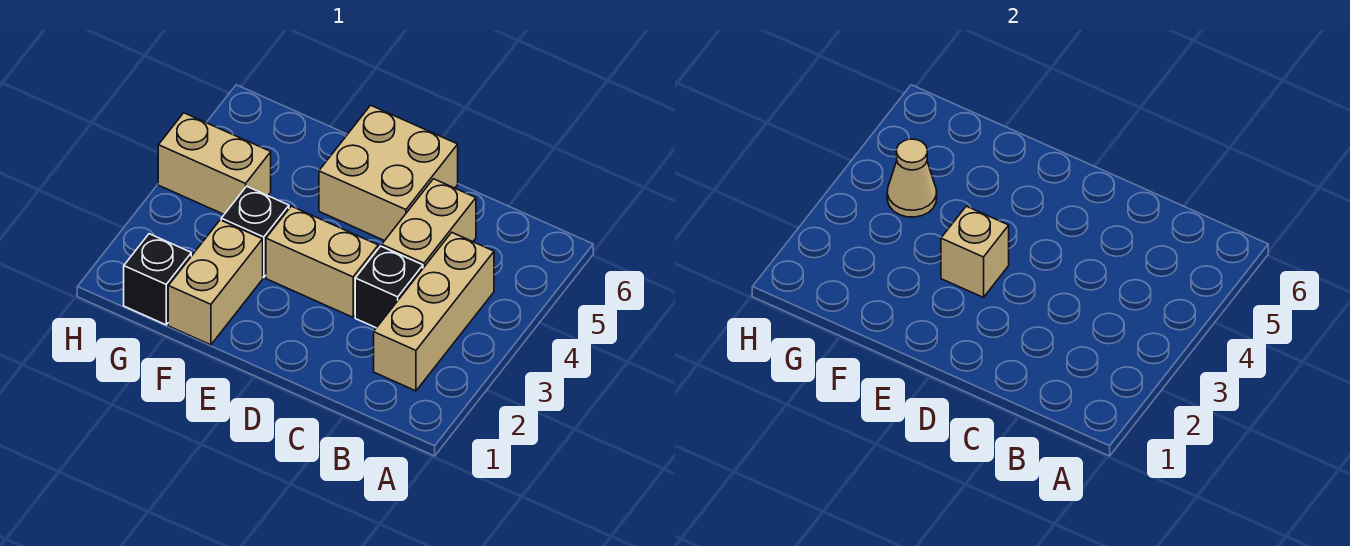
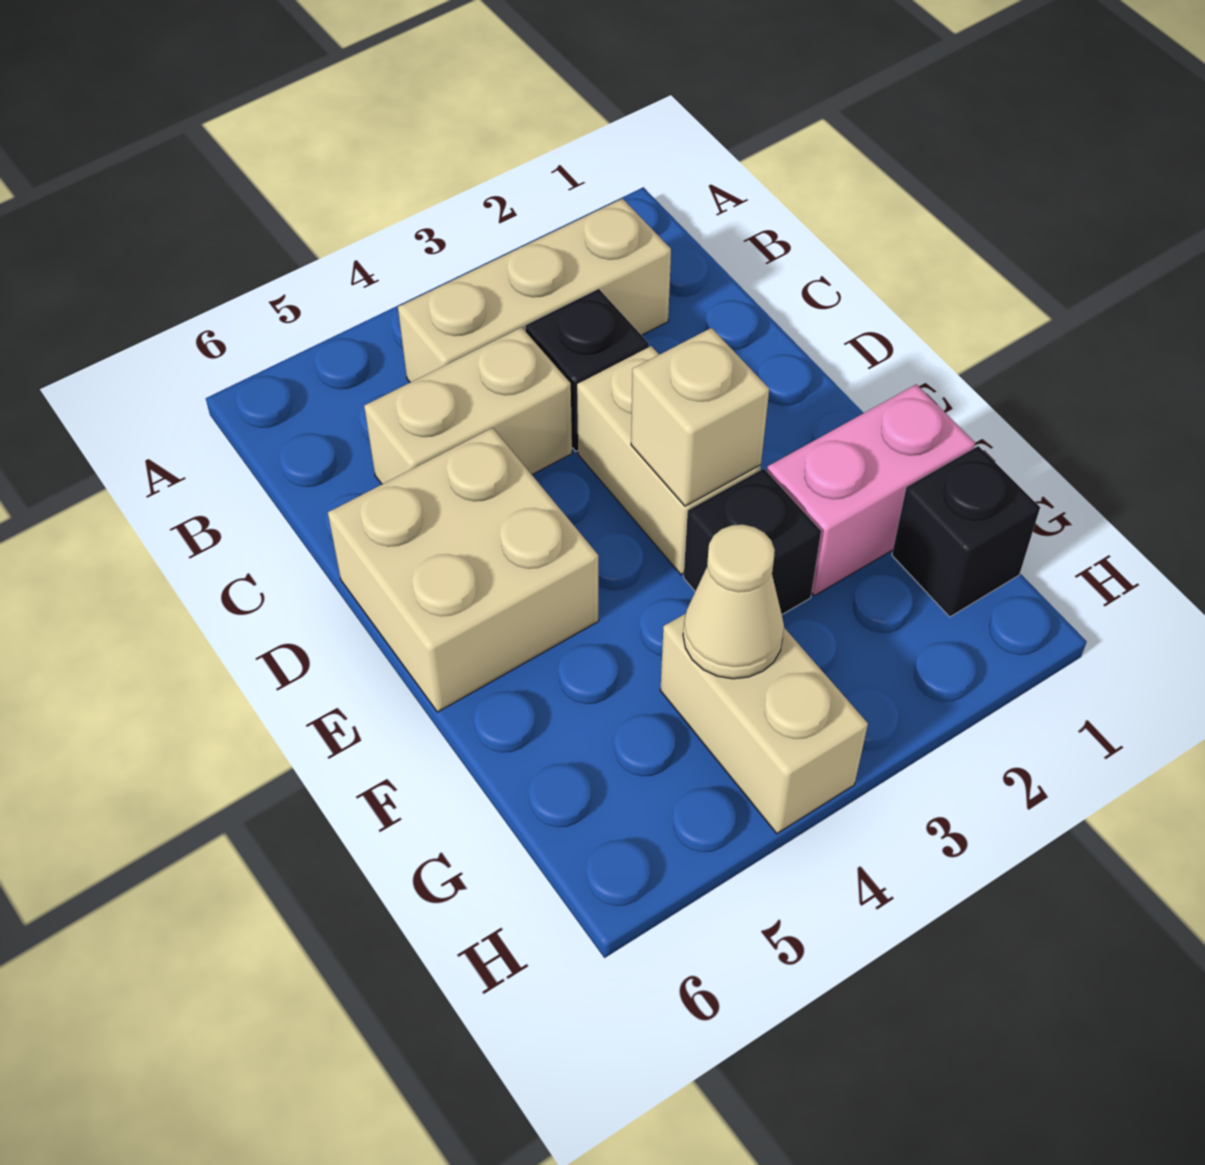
tan 1x2 brick [168,220,263,345] -> pink 1x2 brick [767,384,975,596]

